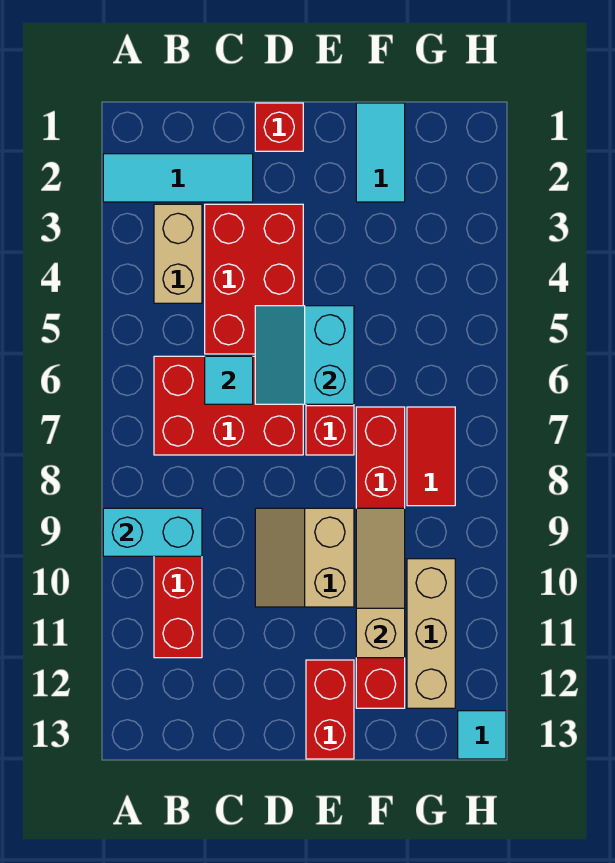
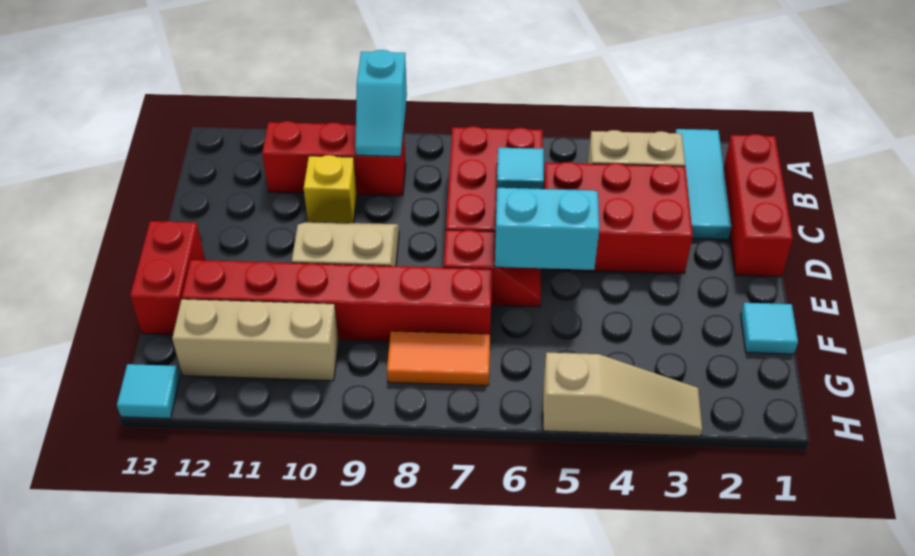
cyan 1x2 brick [103,508,202,556] -> cyan 1x2 slope [355,50,407,156]
none -> yellow 1x1 brick [304,155,357,223]
red 1x1 brick [255,103,303,151] -> red 1x3 brick [724,134,793,277]
red 1x2 brick [306,660,354,759] -> red 1x2 brick turned to [130,221,205,334]
cyan 1x2 tile [356,103,405,202] -> cyan 1x1 tile [741,303,798,354]
tan 1x3 slope [356,508,405,658] -> tan 1x3 slope moved to [543,353,702,436]
red 1x2 tile [407,407,455,506] -> orange 1x2 tile [387,331,490,386]

